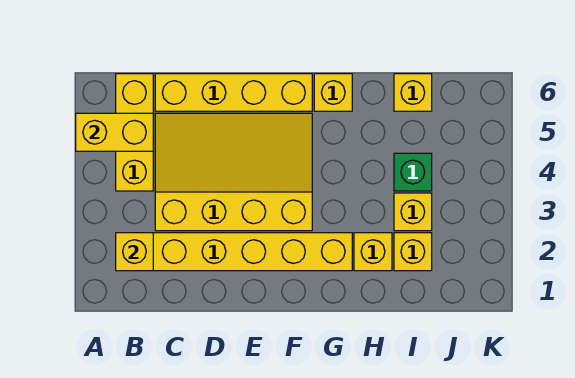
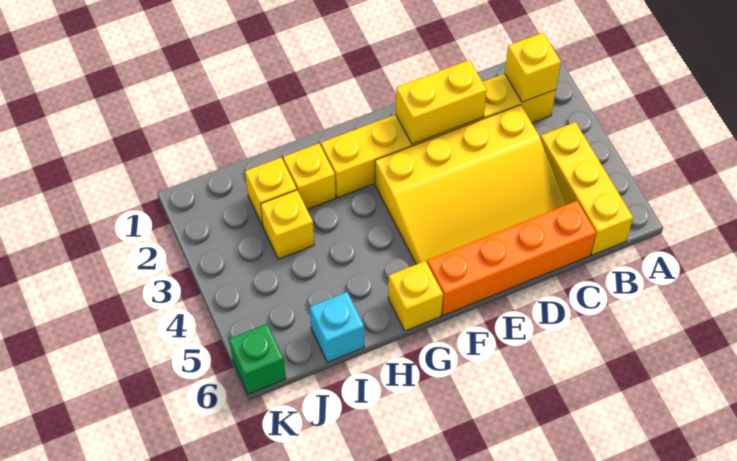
yellow 1x2 brick [76,113,153,151] -> yellow 1x2 brick moved to [396,60,487,144]
yellow 1x4 brick [155,74,312,111] -> orange 1x4 brick [427,201,596,315]
green 1x1 brick [394,153,432,191] -> green 1x1 brick moved to [229,324,286,394]
yellow 1x1 brick [394,74,432,111] -> cyan 1x1 brick [310,292,364,362]

